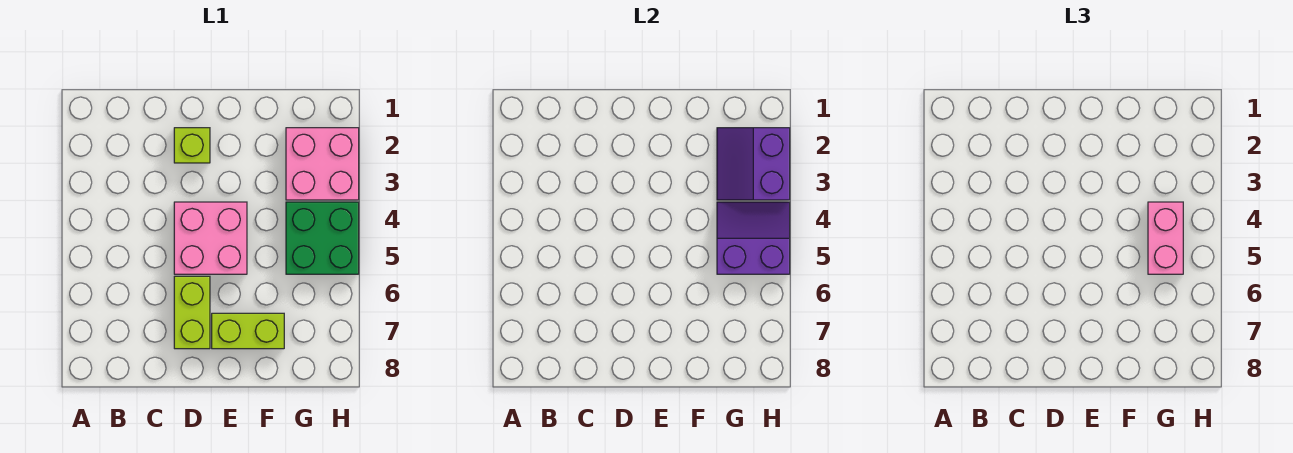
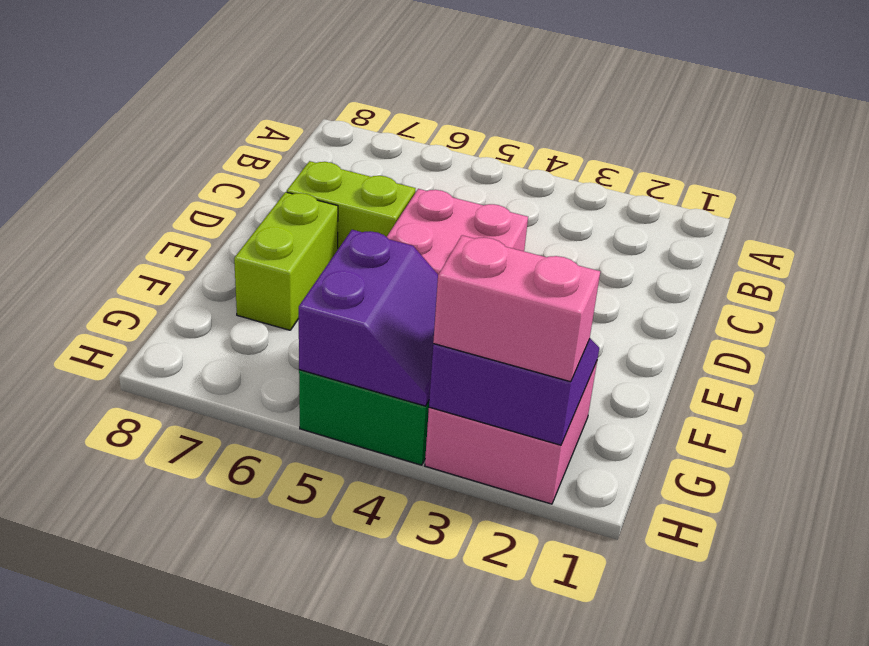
lime 1x1 brick [174,128,210,163] -> none
pink 1x2 brick [1148,202,1183,274] -> pink 1x2 brick moved to [433,235,600,382]

